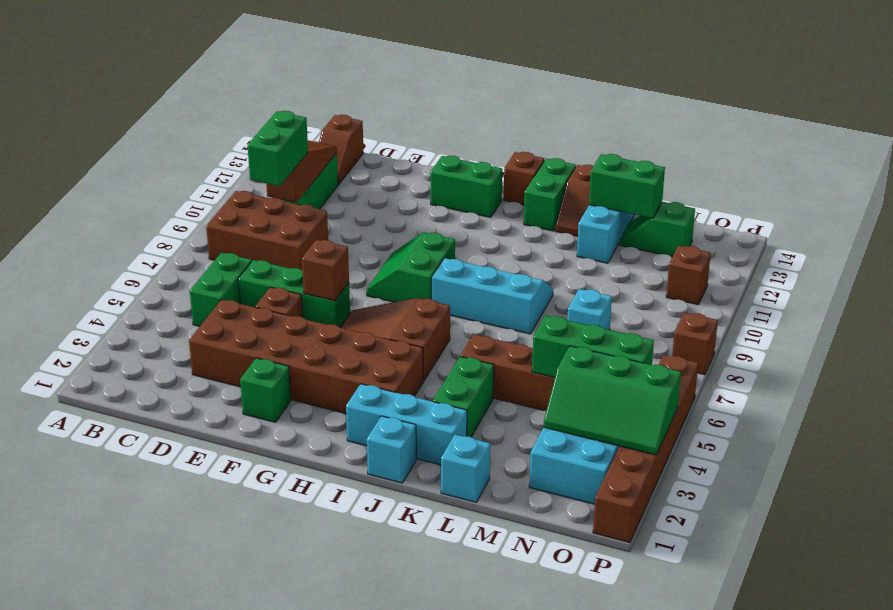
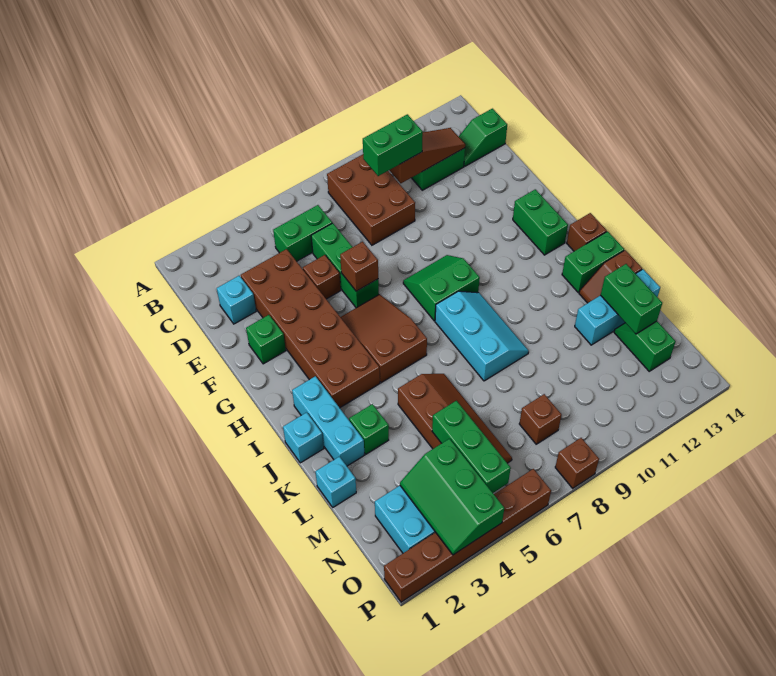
brown 1x2 slope [319,115,364,185] -> green 1x2 slope [459,109,507,166]
green 1x2 brick [433,356,494,437] -> green 1x1 brick [349,404,389,454]
cyan 1x1 brick [567,289,612,330] -> cyan 1x1 brick moved to [217,276,256,324]
brown 1x1 brick [666,246,711,305] -> brown 1x1 brick moved to [519,394,562,444]

